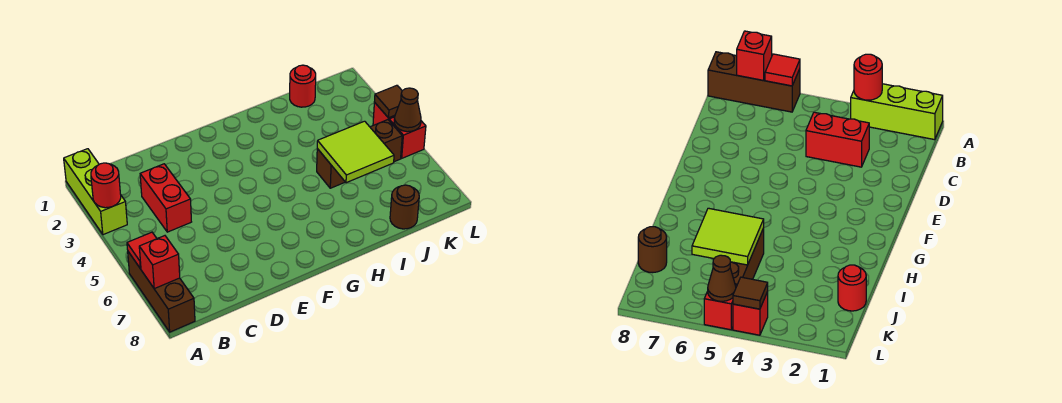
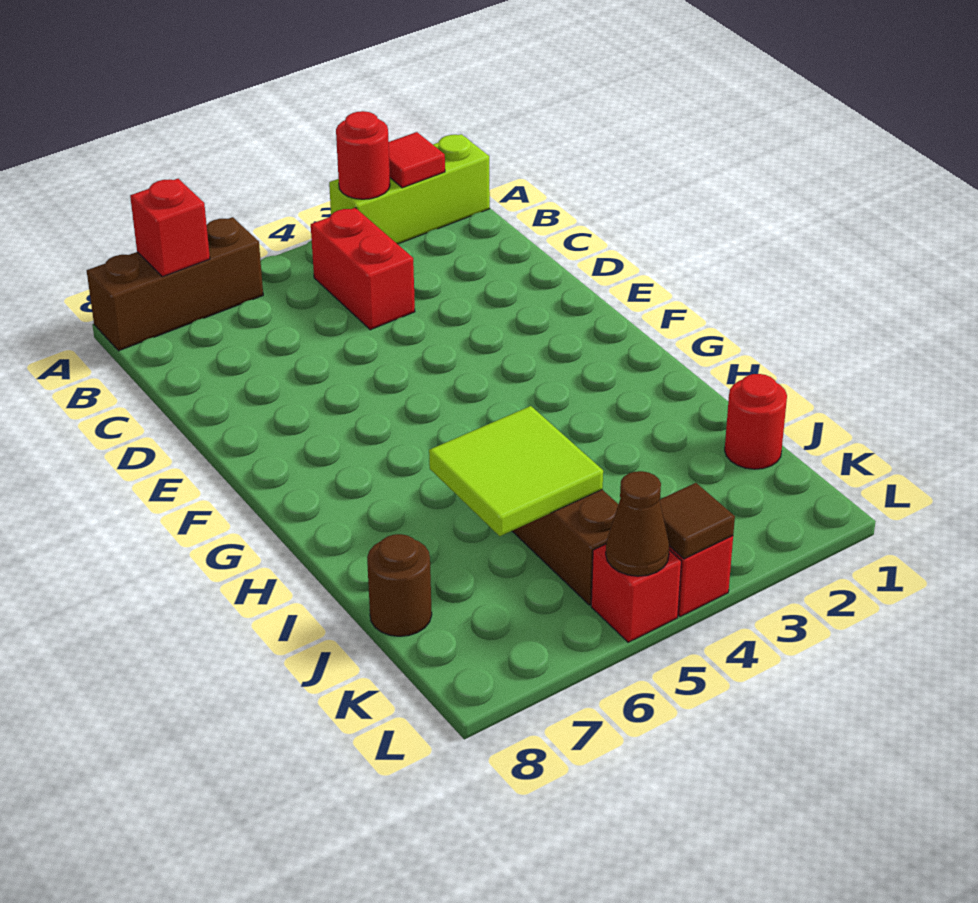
red 1x1 tile [127,232,157,269] -> red 1x1 tile moved to [389,132,445,188]
red 1x2 brick [140,164,191,232] -> red 1x2 brick turned to [311,208,415,330]

